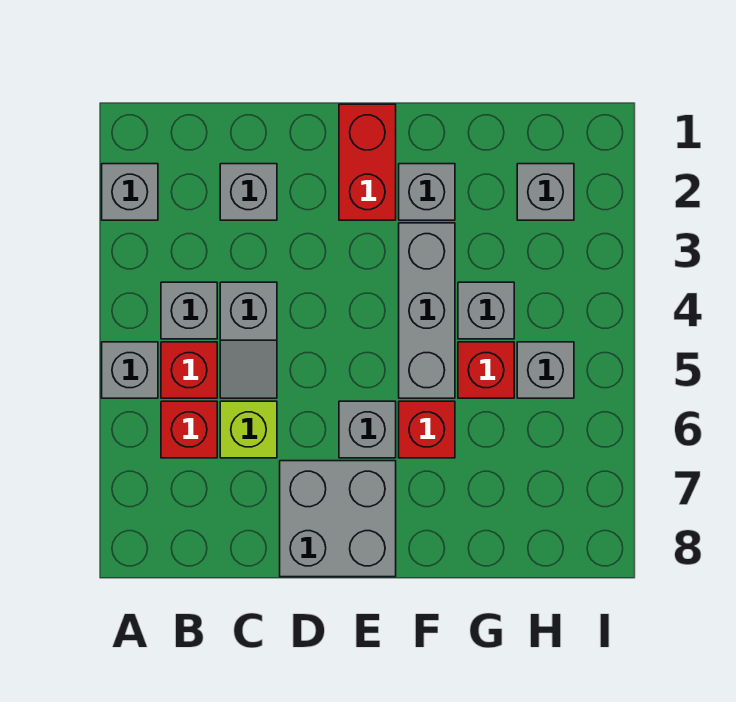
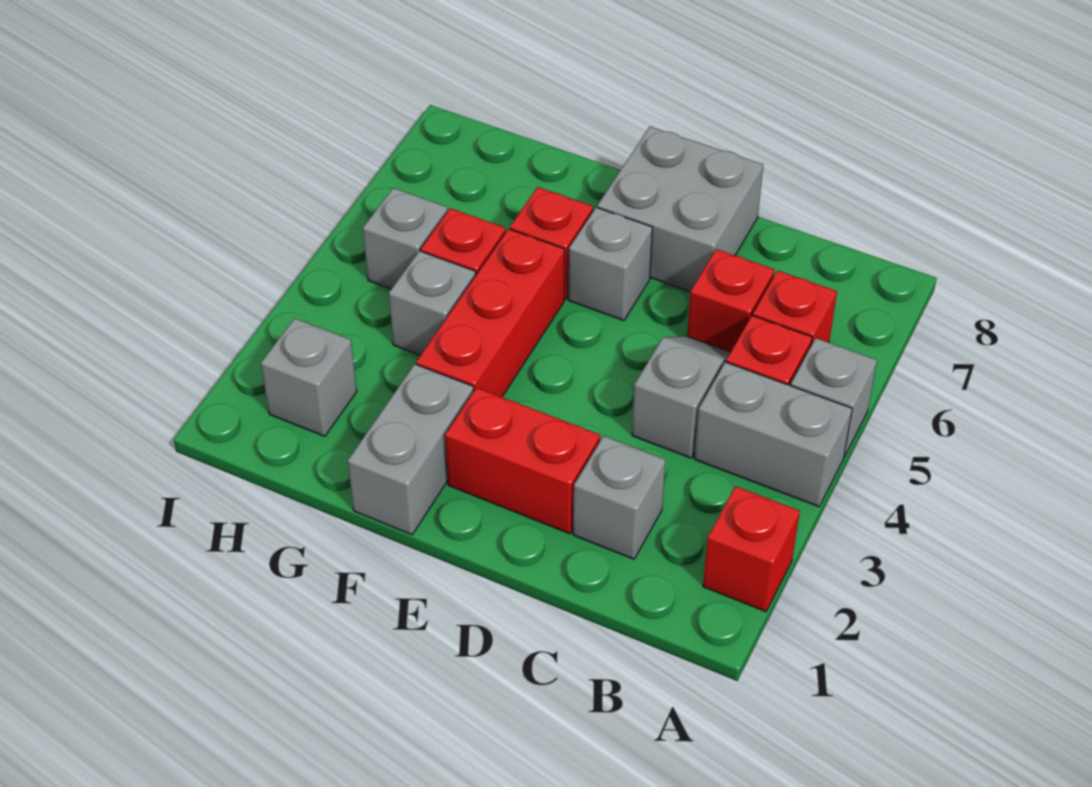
grey 1x1 brick [102,164,158,220] -> red 1x1 brick [703,486,800,612]
grey 1x1 brick [161,282,217,339] -> grey 1x2 brick [694,362,852,507]
lime 1x1 brick [220,401,277,458] -> red 1x1 brick [687,249,774,352]
red 1x2 brick [339,104,396,220] -> red 1x2 brick turned to [445,388,600,534]
grey 1x1 brick [399,164,455,220] -> grey 1x2 brick [348,364,474,535]
grey 1x3 brick [399,223,455,398] -> red 1x3 brick [416,229,565,397]

